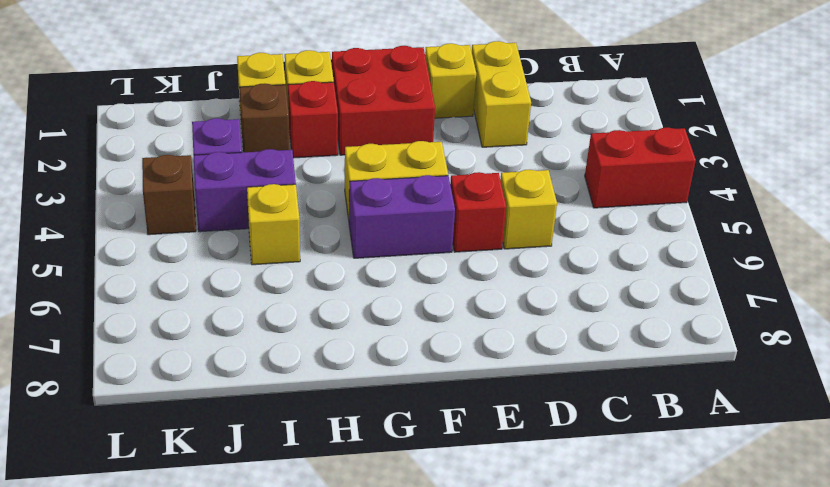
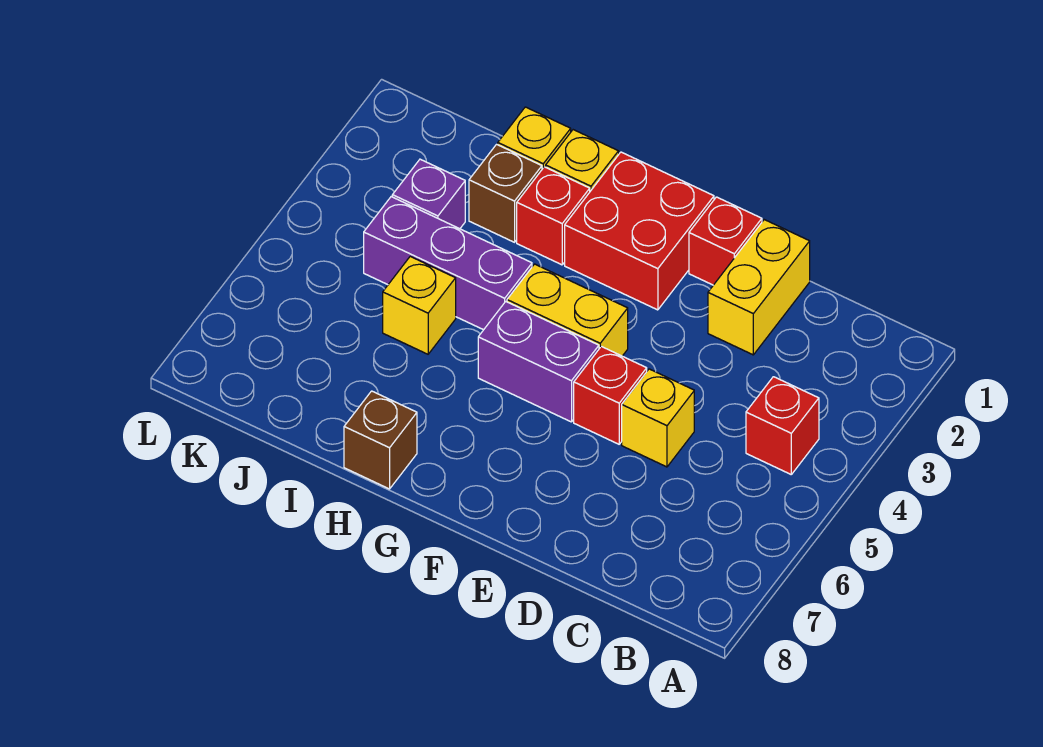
red 1x2 brick [585,127,696,208] -> red 1x1 brick [746,377,819,474]
yellow 1x1 brick [425,43,476,118] -> red 1x1 brick [689,197,762,285]
purple 1x2 brick [194,149,296,232] -> purple 1x3 brick [364,197,532,330]
brown 1x1 brick [142,155,196,235] -> brown 1x1 brick moved to [344,391,417,489]

